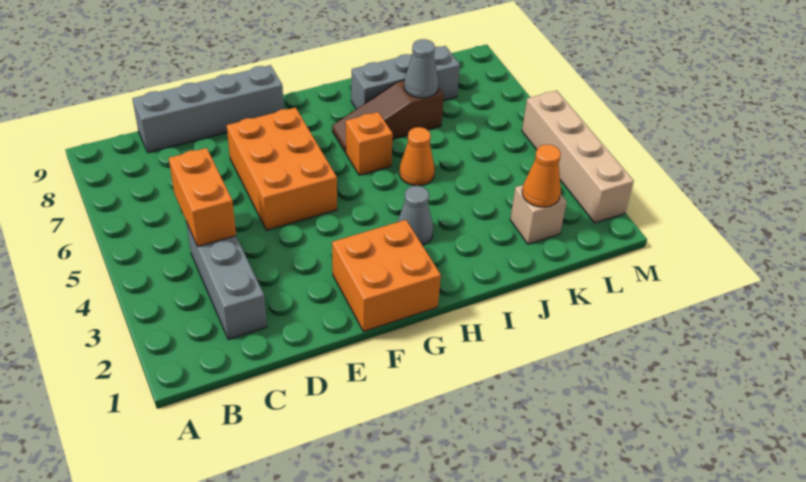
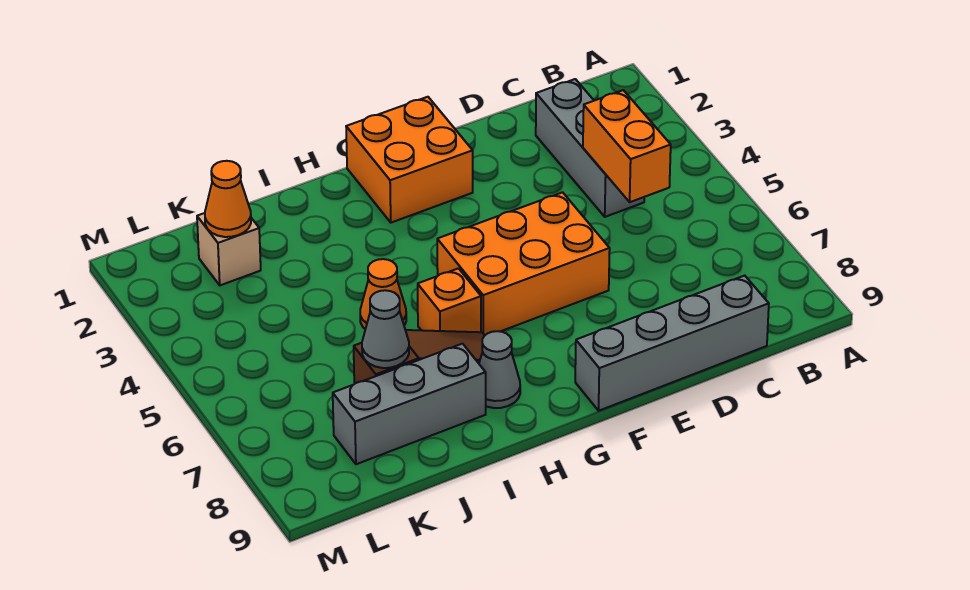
orange 2x3 brick [227,108,337,230] -> orange 2x3 brick turned to [437,192,610,335]
grey 1x1 cone [398,186,433,245] -> grey 1x1 cone moved to [479,331,520,408]
tan 1x4 brick [522,90,634,223] -> none

